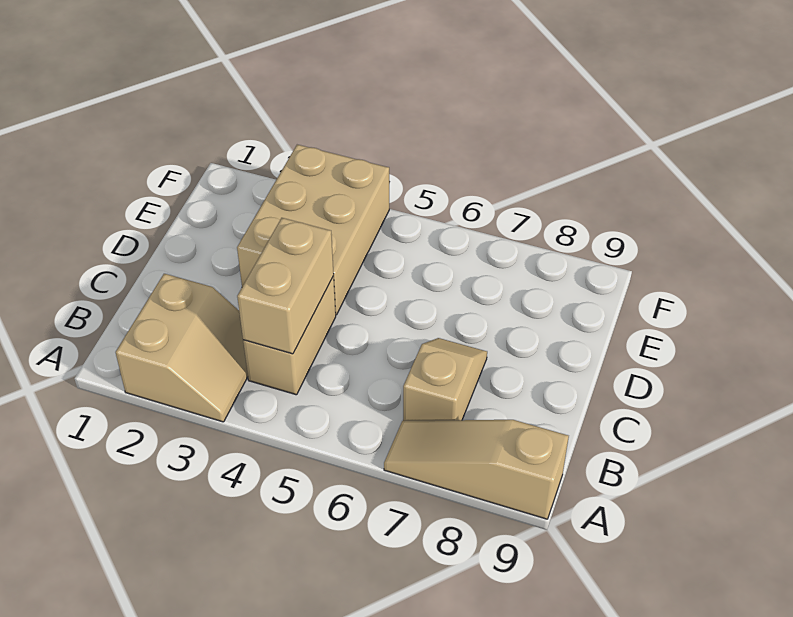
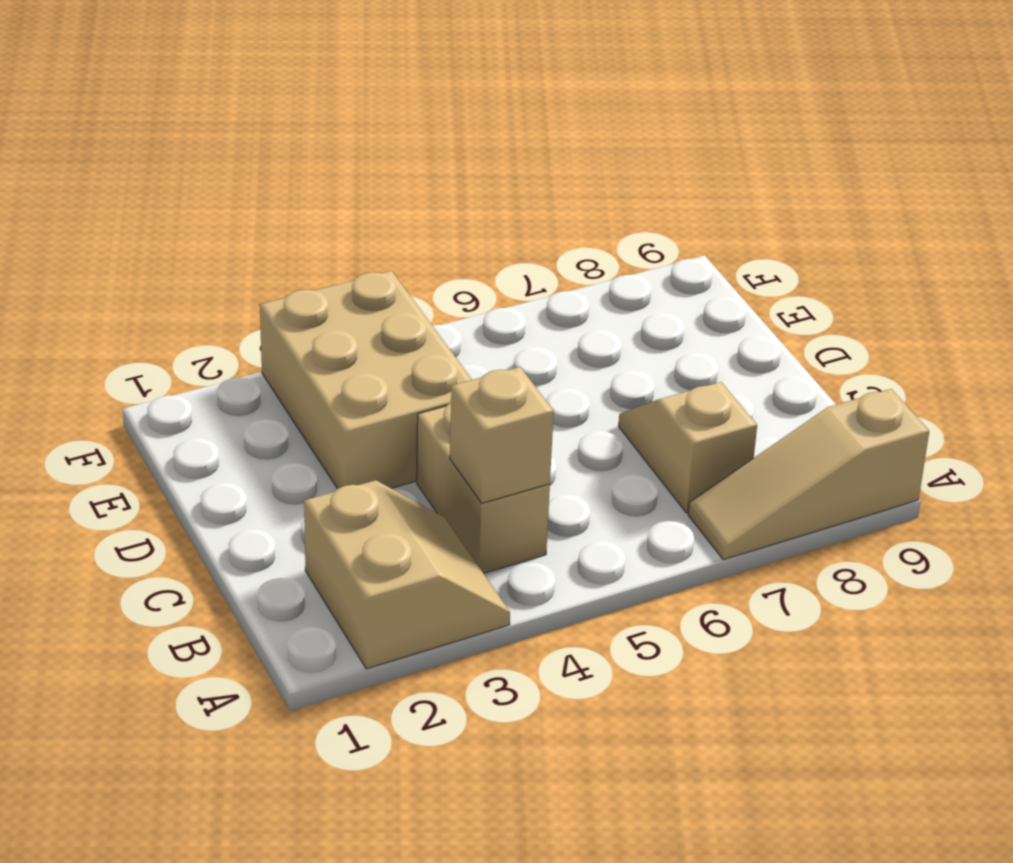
tan 1x2 brick [237,218,334,354] -> tan 1x1 brick [450,367,554,503]

